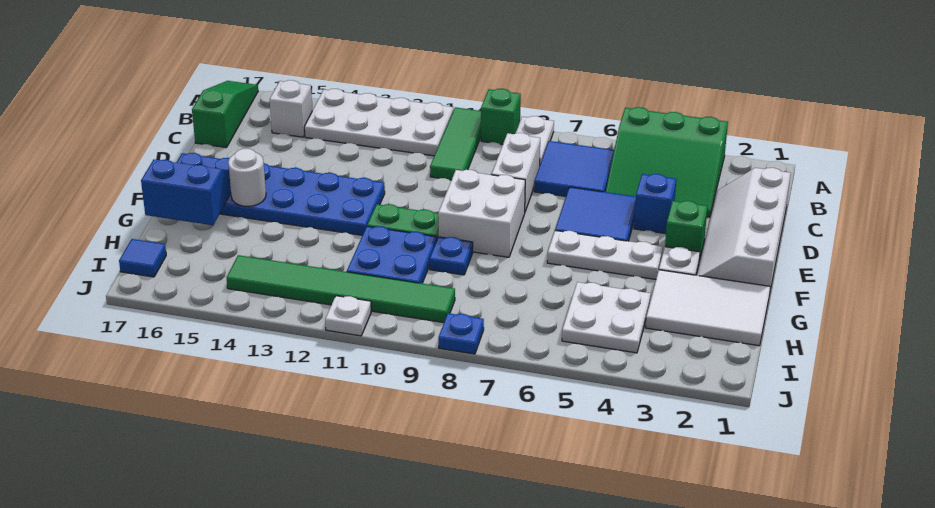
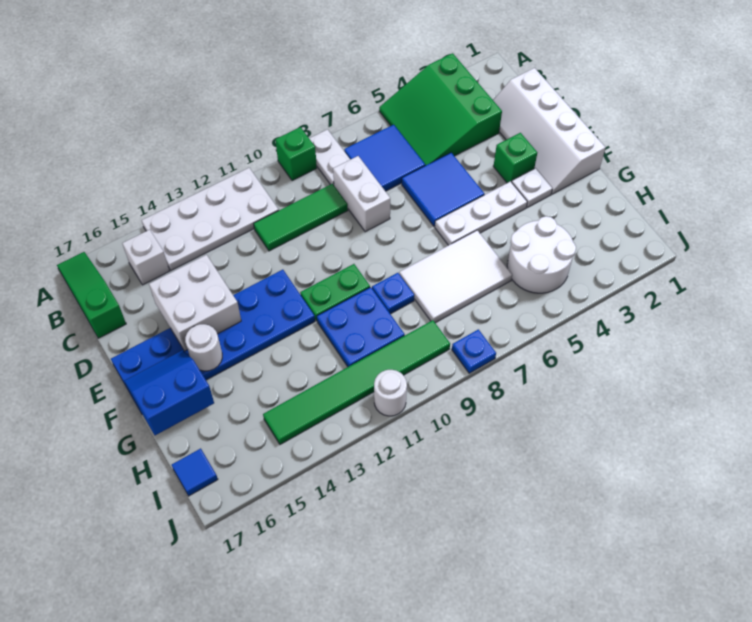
green 3x3 slope [606,107,728,217] -> green 3x3 slope turned to [379,53,502,165]
green 1x3 tile [430,107,481,180] -> green 1x3 tile turned to [254,184,348,251]
blue 1x1 brick [634,174,676,234] -> none
white 2x2 brick [438,170,525,257] -> white 2x2 brick moved to [149,255,241,351]
white 2x3 tile [646,270,770,346] -> white 2x3 tile moved to [399,230,512,323]
white 2x2 plate [562,282,651,353] -> white 2x2 round brick [507,216,576,293]
white 1x1 plate [325,296,371,336] -> white 1x1 round brick [374,370,407,416]

